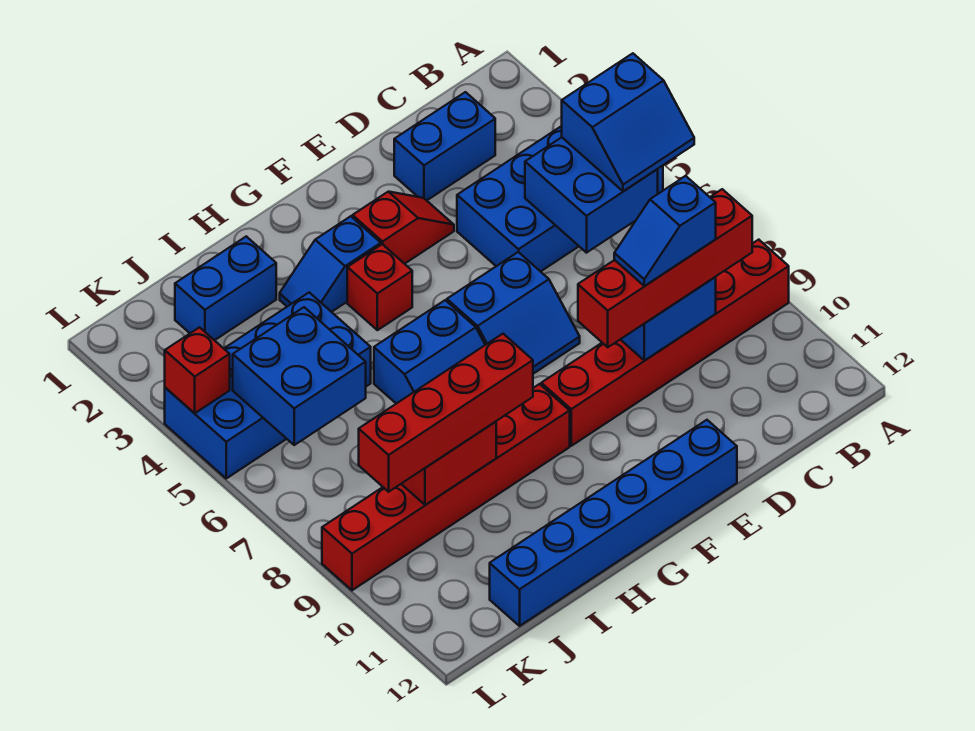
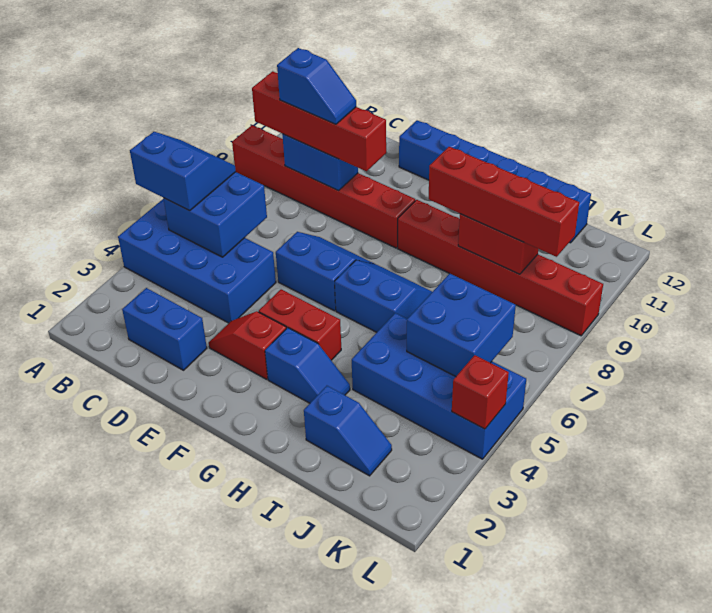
red 1x1 brick [347,244,412,330] -> red 1x2 brick [259,289,341,360]
blue 1x2 brick [175,236,276,340] -> blue 1x2 slope [304,386,392,476]

